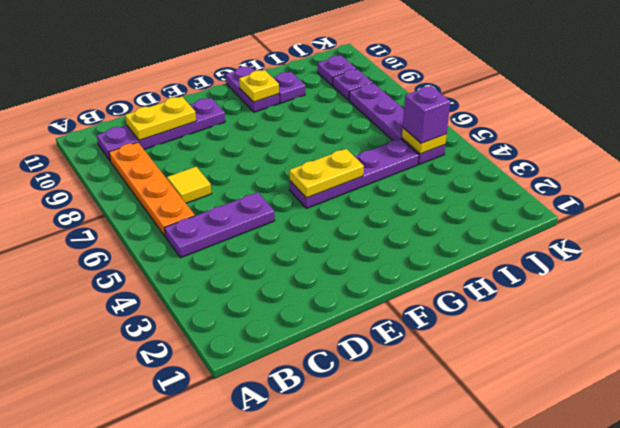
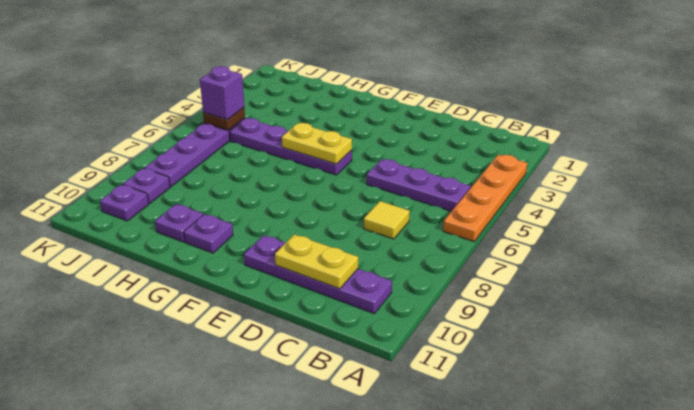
orange 1x4 plate [109,142,195,237] -> orange 1x4 plate moved to [443,155,527,241]
purple 1x2 plate [226,66,279,112] -> purple 1x1 plate [184,214,233,253]
yellow 1x1 plate [239,70,279,102] -> none
yellow 1x1 plate [402,128,447,154] -> brown 1x1 plate [203,108,245,130]

